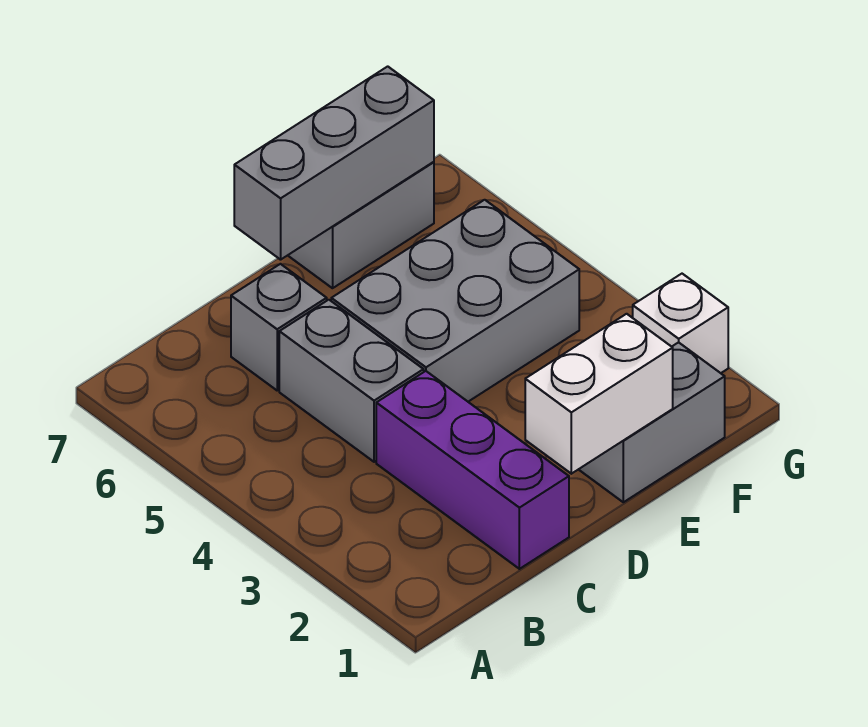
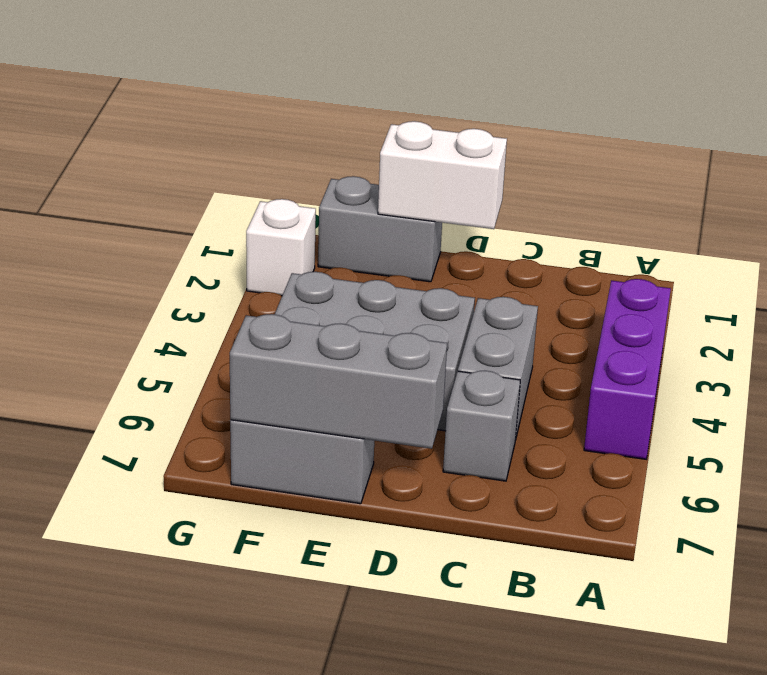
purple 1x3 brick [376,371,569,569] -> purple 1x3 brick moved to [584,279,671,459]

